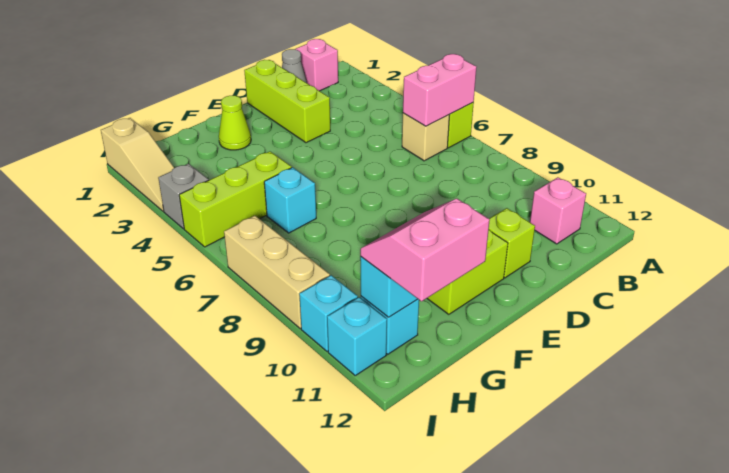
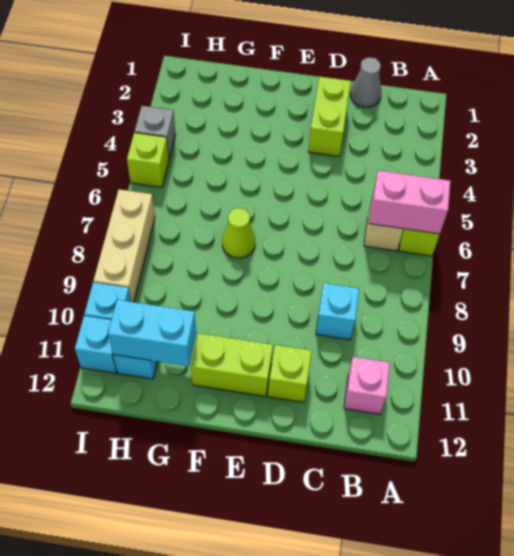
pink 1x1 brick [295,39,338,91] -> none
lime 1x3 brick [244,60,330,143] -> lime 1x2 brick [308,77,351,156]
lime 1x1 cone [219,96,251,150] -> lime 1x1 cone moved to [222,208,255,258]
lime 1x3 brick [179,152,292,247] -> lime 1x1 brick [127,133,169,187]
cyan 1x1 brick [264,167,316,233] -> cyan 1x1 brick moved to [316,283,359,340]
pink 2x2 slope [360,199,490,301] -> none
tan 1x3 slope [101,118,174,211] -> none

